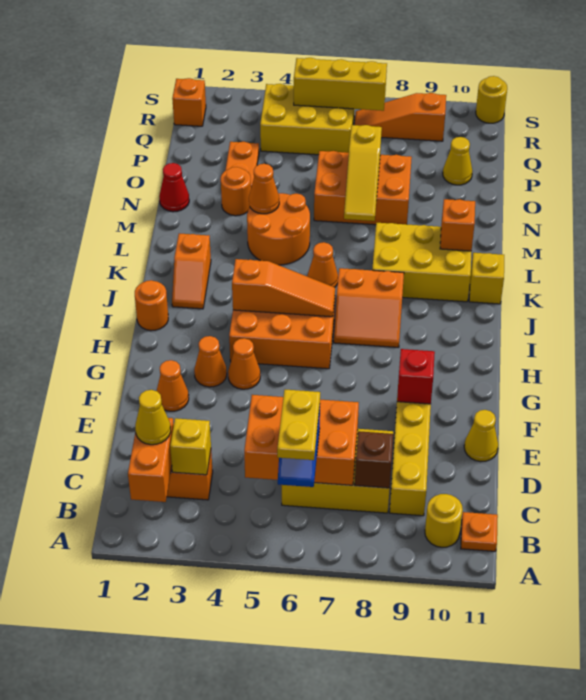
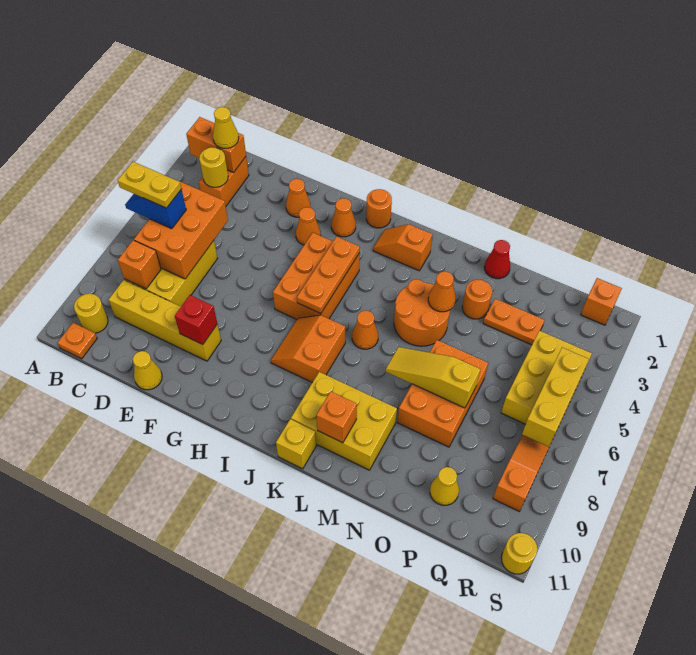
yellow 1x1 brick [170,418,211,475] -> yellow 1x1 round brick [199,147,228,187]
brown 1x1 brick [355,431,393,488] -> orange 1x1 brick [118,240,161,289]
orange 1x1 cone [228,338,260,389] -> orange 1x1 cone moved to [331,198,356,237]
orange 1x3 slope [232,259,335,317] -> orange 1x3 plate [297,237,360,314]
yellow 2x3 brick [372,223,471,302] -> yellow 2x3 brick turned to [291,372,397,470]

